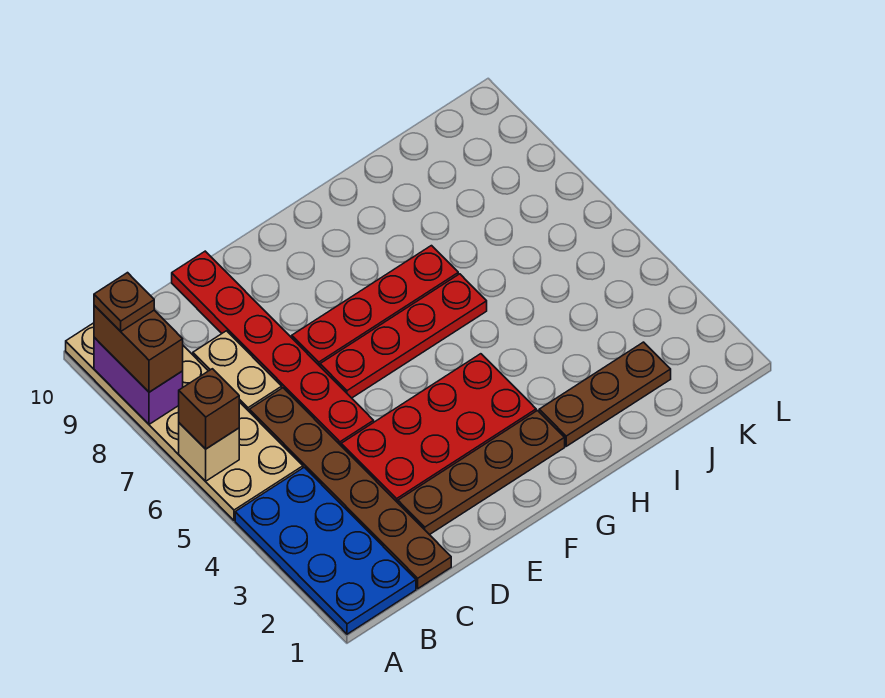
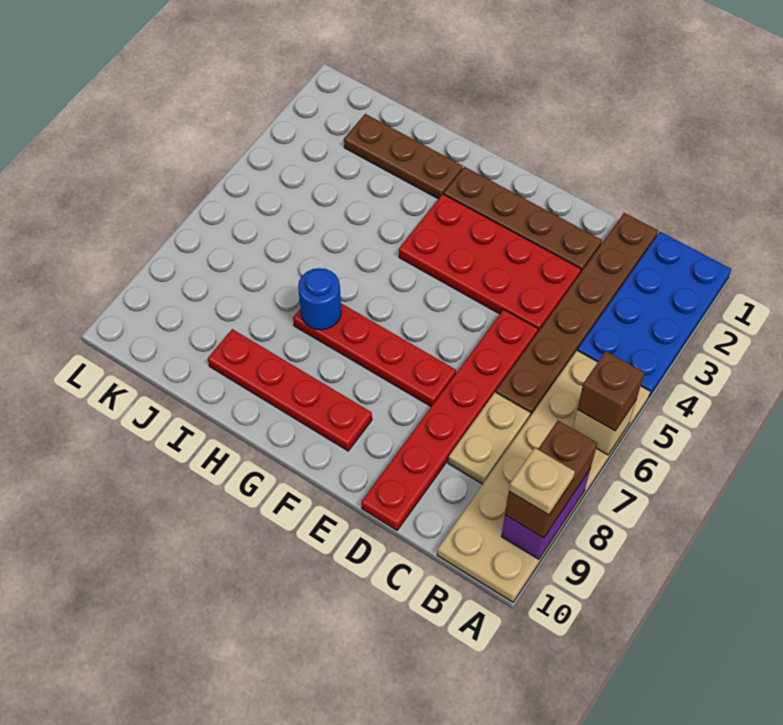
brown 1x1 plate [94,273,154,331] -> tan 1x1 plate [509,448,575,515]
red 1x4 plate [320,274,487,398] -> red 1x4 plate moved to [208,329,372,451]
none -> blue 1x1 round brick [298,268,341,330]

